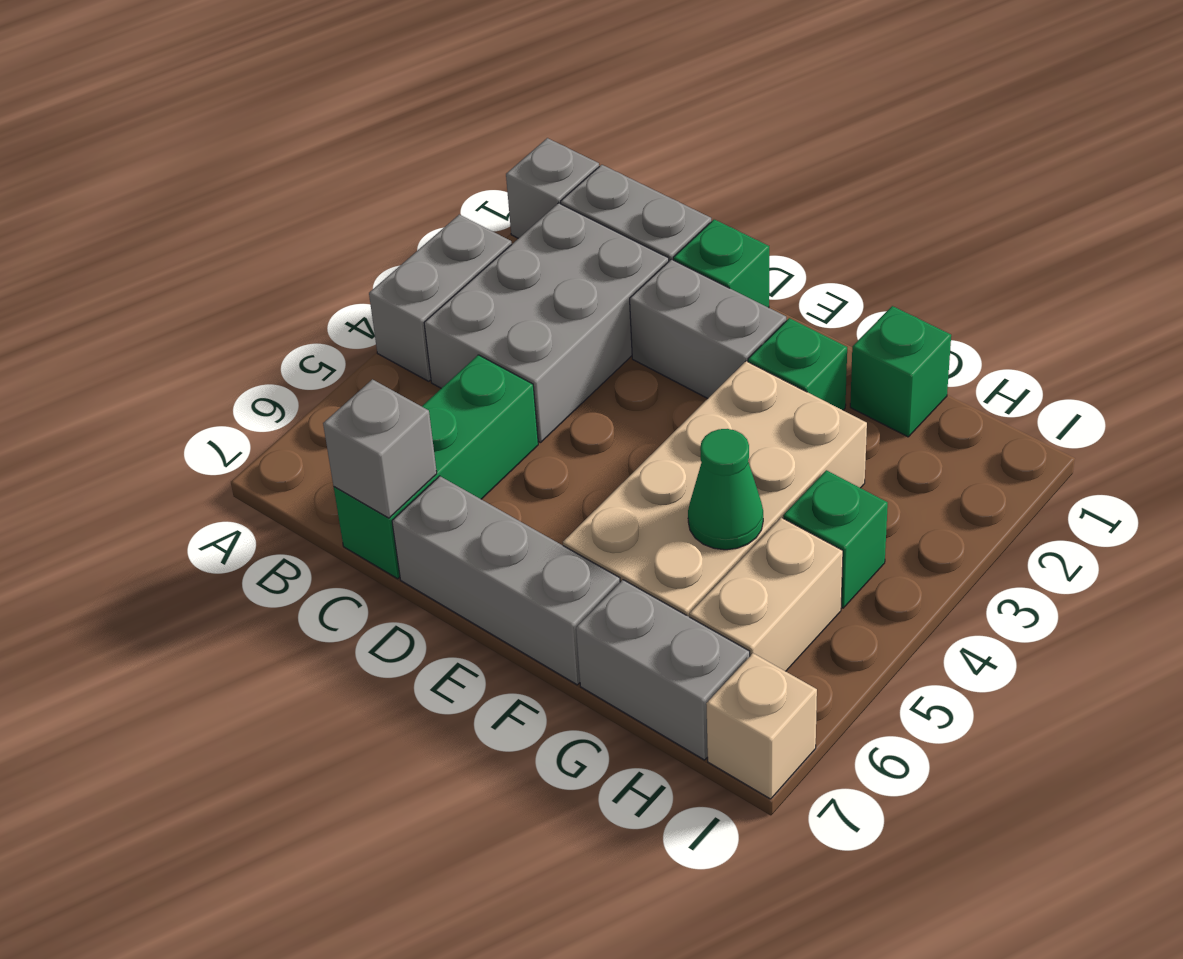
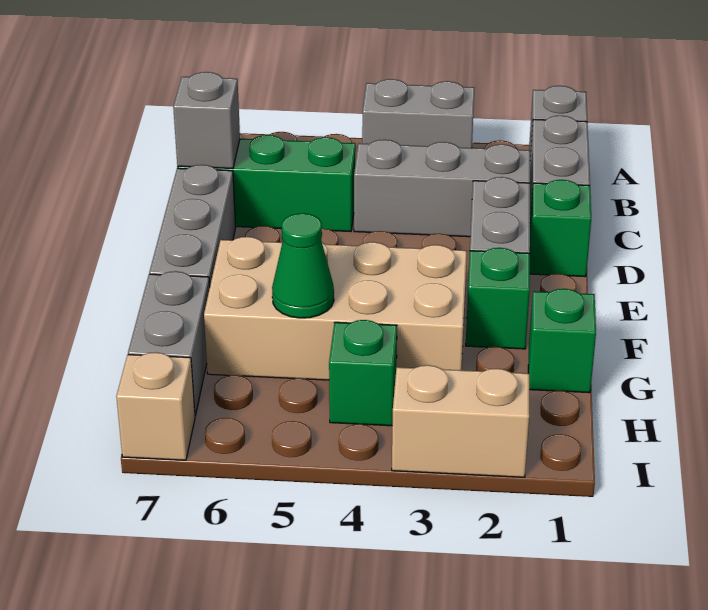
grey 2x3 brick [424,203,669,443] -> grey 1x3 brick [354,140,530,237]
tan 1x2 brick [689,518,843,671] -> tan 1x2 brick moved to [392,365,529,477]

